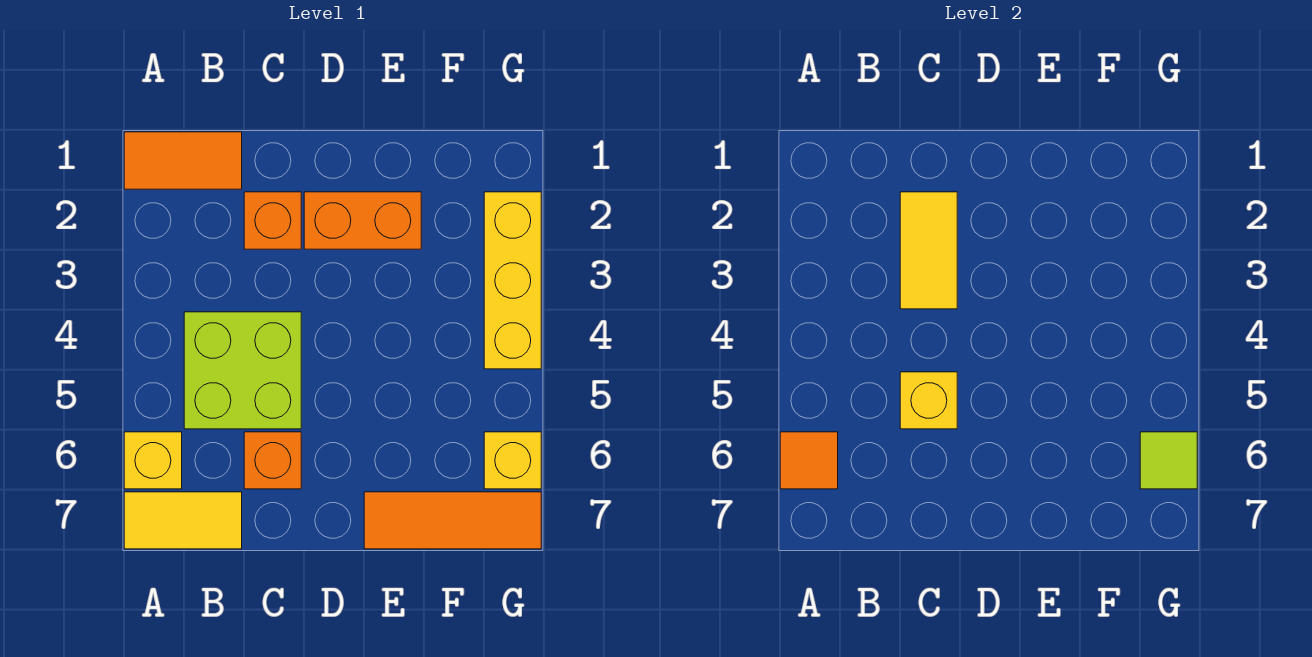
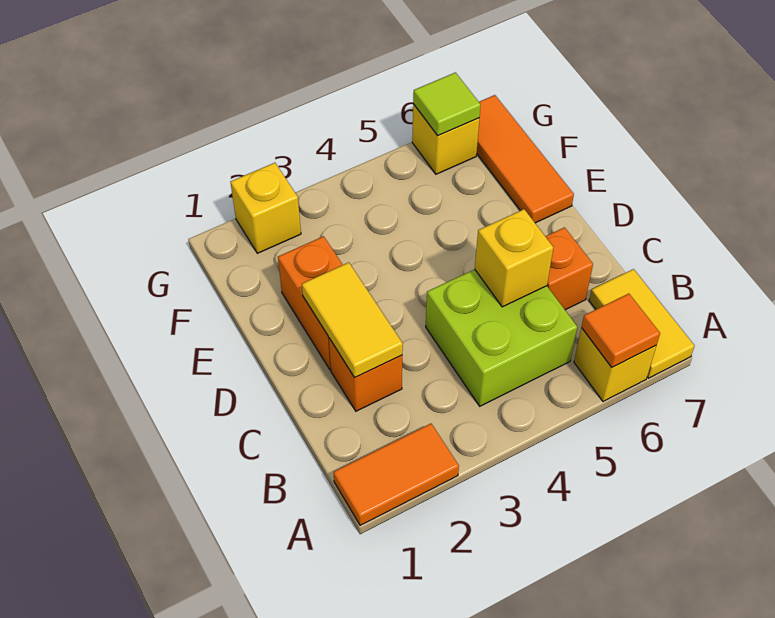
orange 1x2 tile [124,132,242,189] -> orange 1x2 tile turned to [333,424,459,525]
yellow 1x2 tile [900,192,957,309] -> yellow 1x2 tile turned to [302,262,403,377]
yellow 1x3 brick [484,192,541,369] -> yellow 1x1 brick [230,163,301,253]

